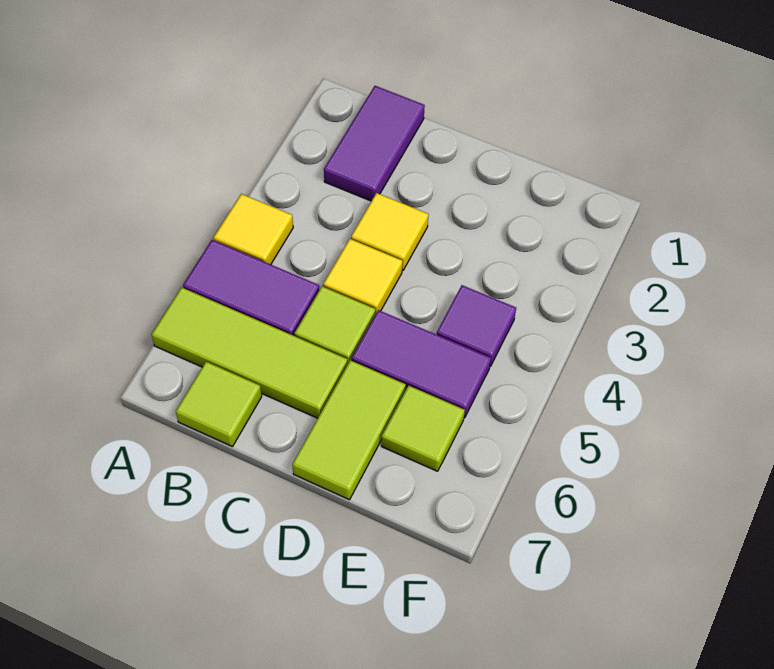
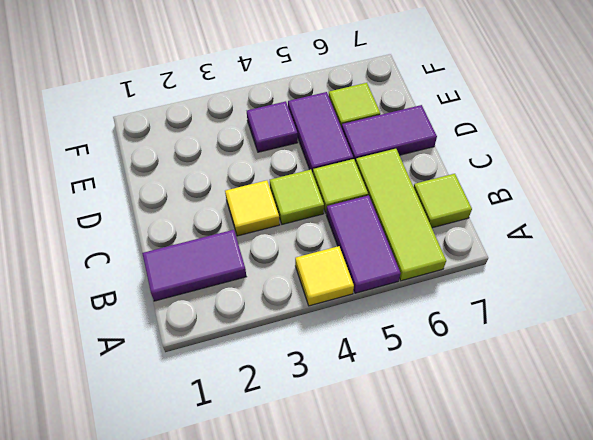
yellow 1x1 tile [323,239,402,315] -> lime 1x1 tile [270,170,324,224]
lime 1x2 tile [292,360,406,500] -> purple 1x2 tile [342,105,437,162]

